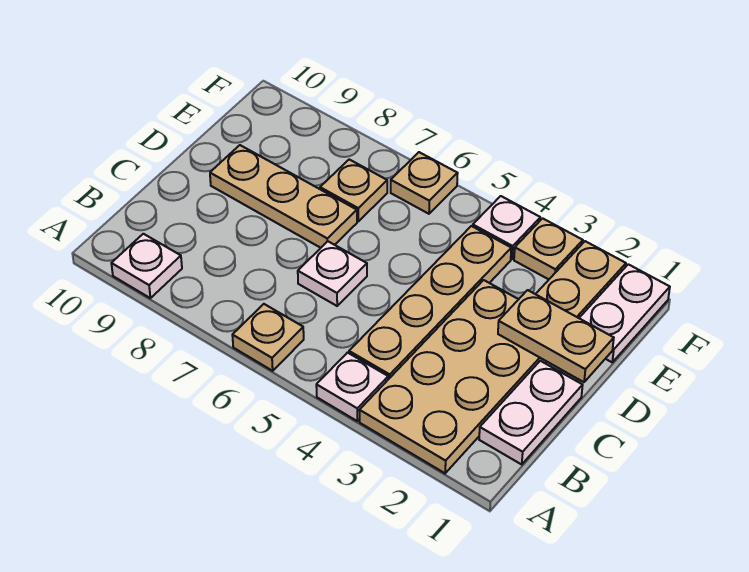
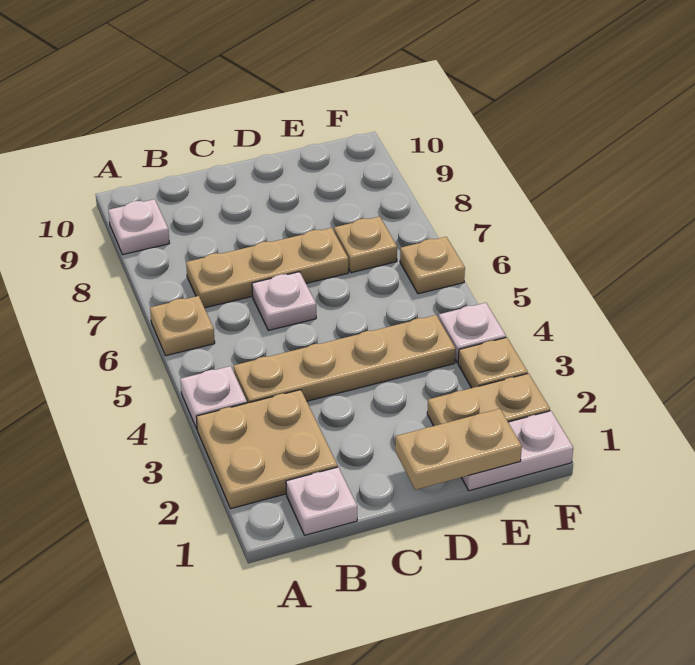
tan 2x4 plate [359,280,547,473] -> tan 2x2 plate [196,390,338,509]
white 1x2 plate [479,361,583,464] -> white 1x1 plate [286,467,357,535]
tan 1x2 plate [498,290,614,382] -> tan 1x2 plate turned to [395,409,522,490]
tan 1x3 plate [210,145,357,248] -> tan 1x3 plate turned to [186,228,348,308]

